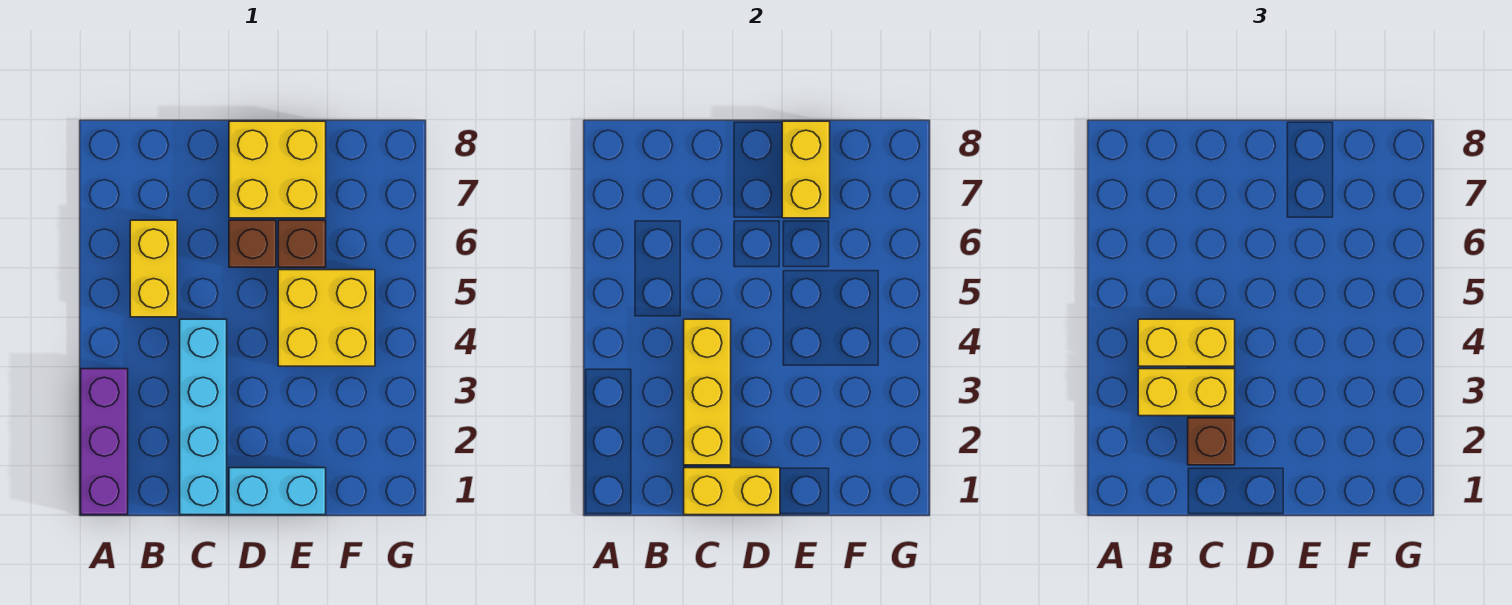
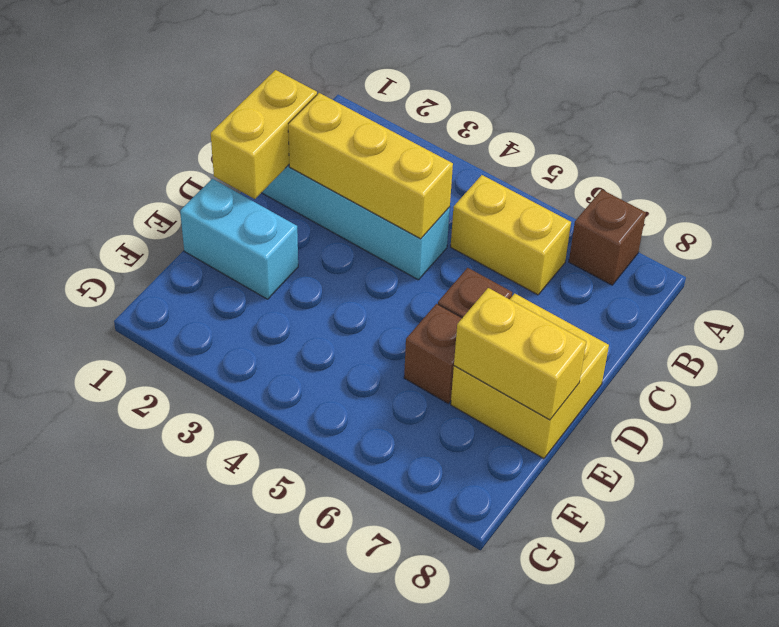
purple 1x3 brick [81,369,128,515] -> none
yellow 1x2 brick [1138,369,1235,416] -> none
yellow 1x2 brick [1138,319,1235,366] -> none
brown 1x1 brick [1188,418,1235,465] -> brown 1x1 brick moved to [569,190,646,285]
cyan 1x2 brick [229,468,326,515] -> cyan 1x2 brick turned to [180,179,298,299]
yellow 2x2 brick [278,270,375,366] -> none

